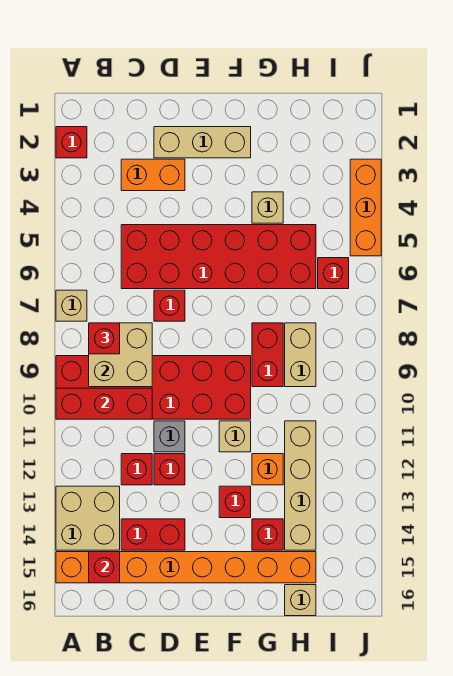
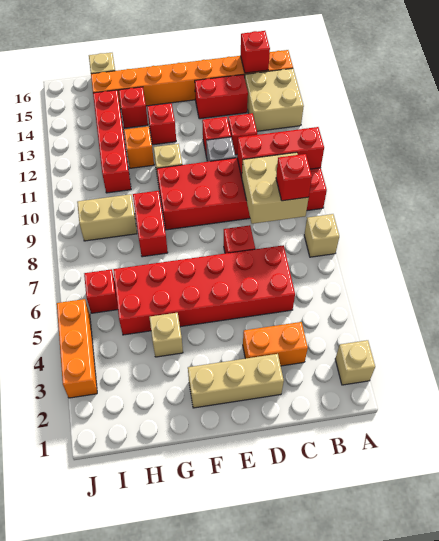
red 1x1 brick [56,127,87,158] -> tan 1x1 brick [335,340,375,385]
tan 1x2 brick [285,323,316,387] -> tan 1x2 brick turned to [77,194,137,241]
tan 1x4 brick [285,421,316,550] -> red 1x4 brick [93,90,131,193]

